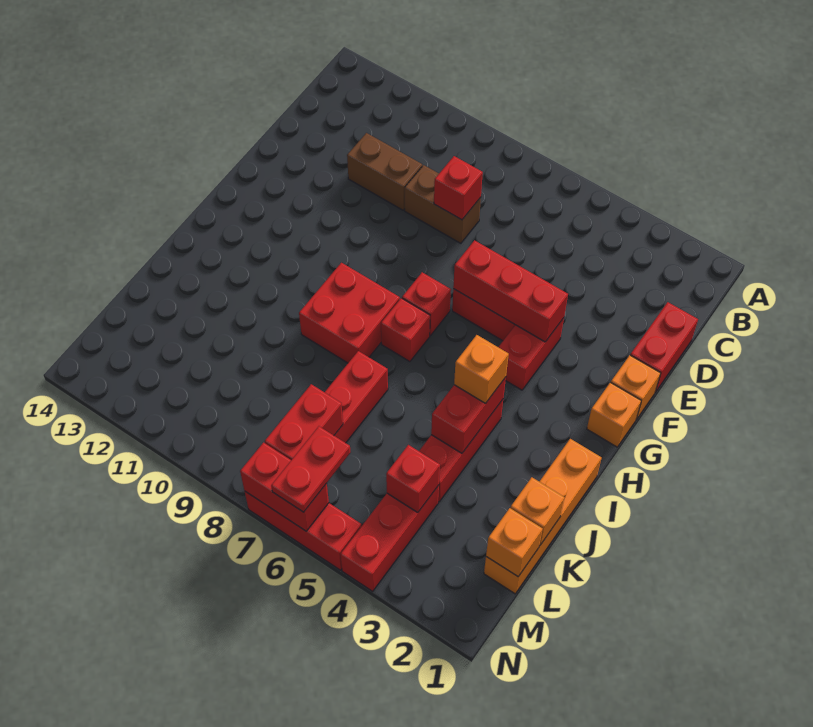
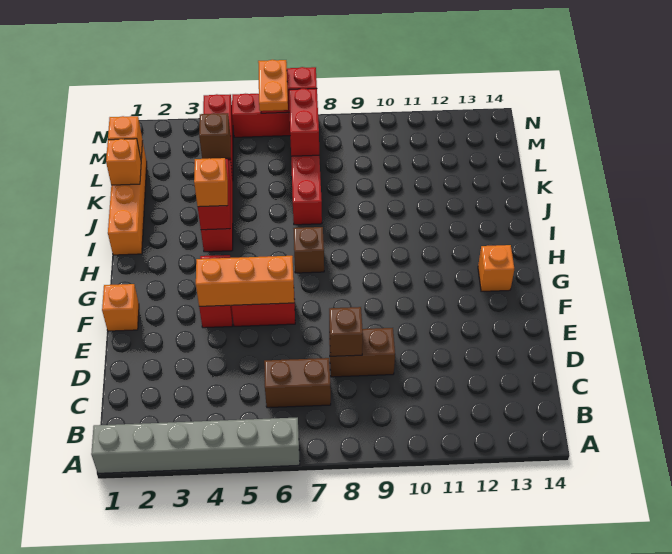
none -> grey 1x6 brick [91,418,300,473]
red 1x2 brick [630,302,698,392] -> none
red 1x1 brick [434,156,483,220] -> brown 1x1 brick [329,307,363,356]
brown 1x2 brick [347,133,422,210] -> brown 1x2 brick moved to [264,358,331,408]
red 1x3 brick [453,240,568,342] -> orange 1x3 brick [196,256,294,306]
orange 1x1 brick [587,382,641,447] -> orange 1x1 brick moved to [478,245,514,291]
red 1x1 brick [402,272,451,336] -> none
red 1x1 brick [381,298,430,362] -> brown 1x1 brick [293,227,324,273]
red 2x2 brick [299,263,400,363] -> none
red 1x1 brick [386,445,440,512] -> brown 1x1 brick [199,113,231,159]
red 1x2 plate [271,426,351,512] -> orange 1x2 plate [258,60,288,111]

